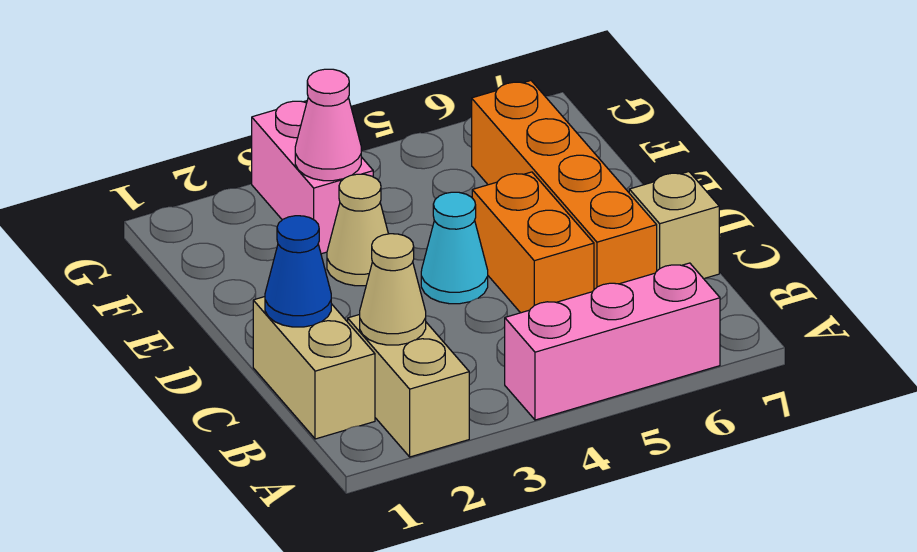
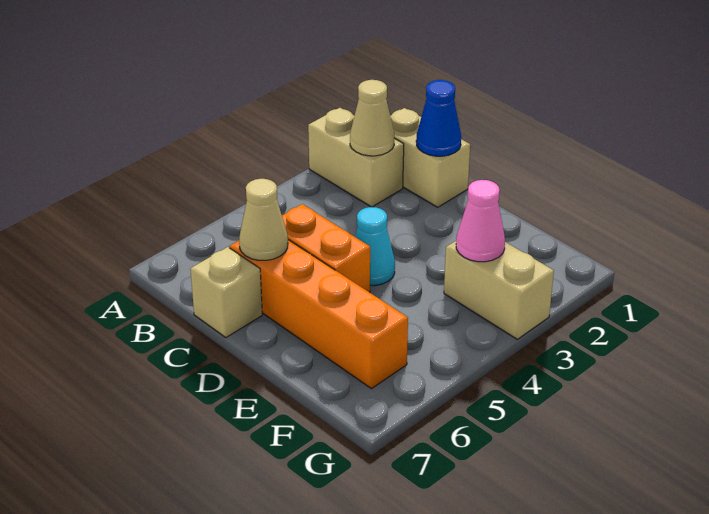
pink 1x3 brick [505,263,720,420] -> none
tan 1x1 cone [327,174,388,286] -> tan 1x1 cone moved to [239,179,288,260]
pink 1x2 brick [252,101,373,254] -> tan 1x2 brick [444,241,554,339]

